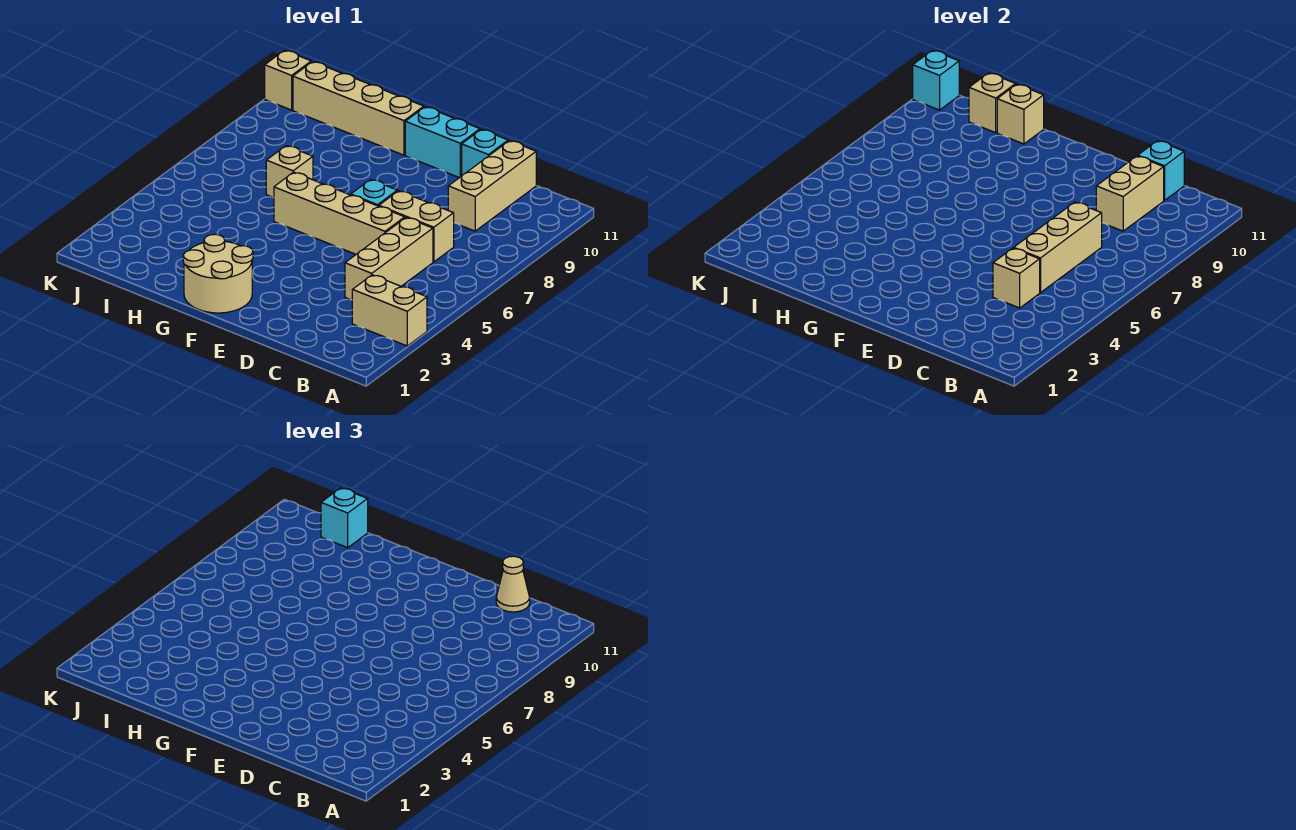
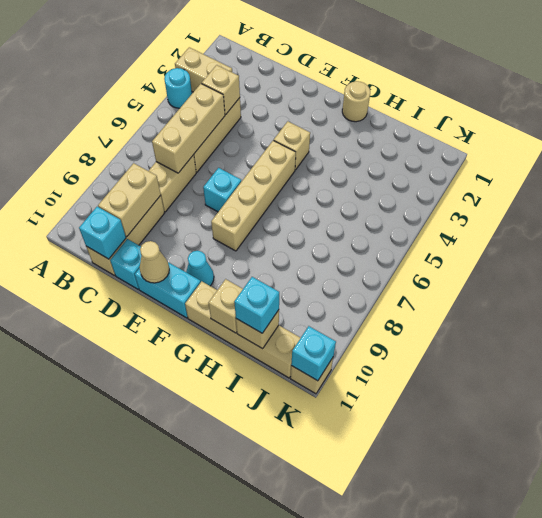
none -> cyan 1x1 round brick [164,68,192,108]
tan 1x2 brick [379,191,454,262] -> tan 1x2 brick turned to [149,155,196,212]
tan 1x1 cone [496,556,530,612] -> tan 1x1 cone moved to [140,241,169,283]
tan 1x4 brick [274,172,405,254] -> tan 1x4 brick turned to [211,140,296,251]
tan 2x2 round brick [183,234,253,313] -> tan 1x1 round brick [342,81,370,122]
none -> cyan 1x1 cone [186,251,214,286]
tan 1x1 brick [266,146,313,197] -> tan 1x1 brick moved to [274,121,310,170]

